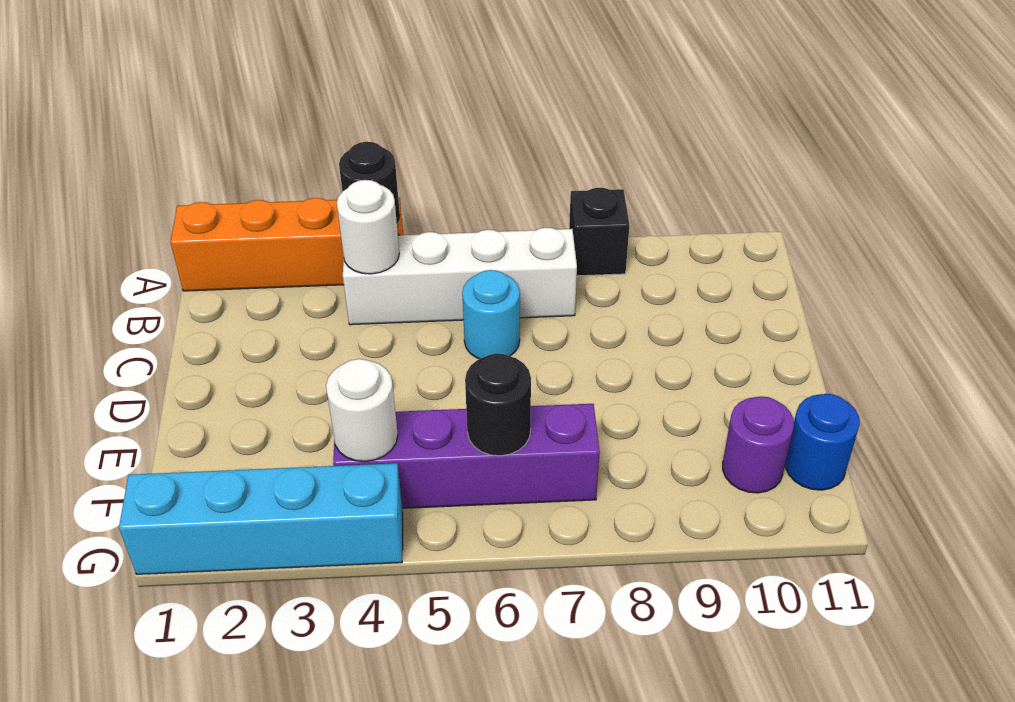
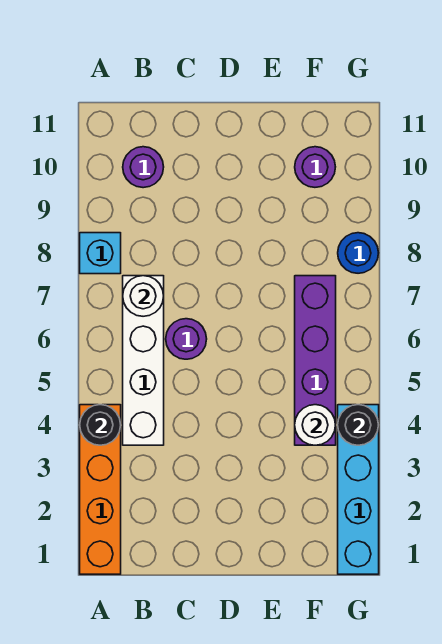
black 1x1 brick [569,188,629,276] -> cyan 1x1 brick [80,233,121,274]
white 1x1 round brick [337,180,399,274] -> white 1x1 round brick moved to [123,276,164,316]
none -> purple 1x1 round brick [123,147,164,188]
cyan 1x1 round brick [462,270,520,359] -> purple 1x1 round brick [166,319,207,359]
black 1x1 round brick [465,353,531,456] -> black 1x1 round brick moved to [338,405,379,445]
blue 1x1 round brick [785,394,860,490] -> blue 1x1 round brick moved to [338,233,378,273]

